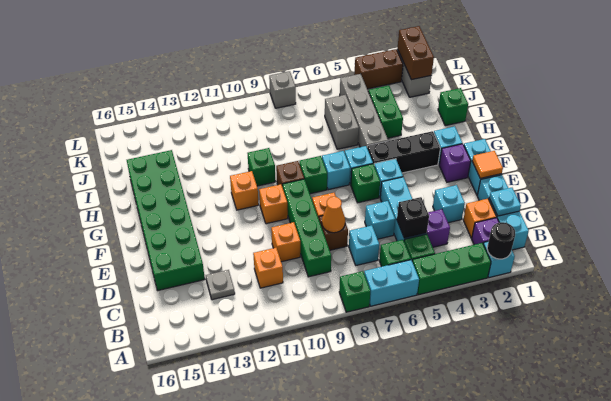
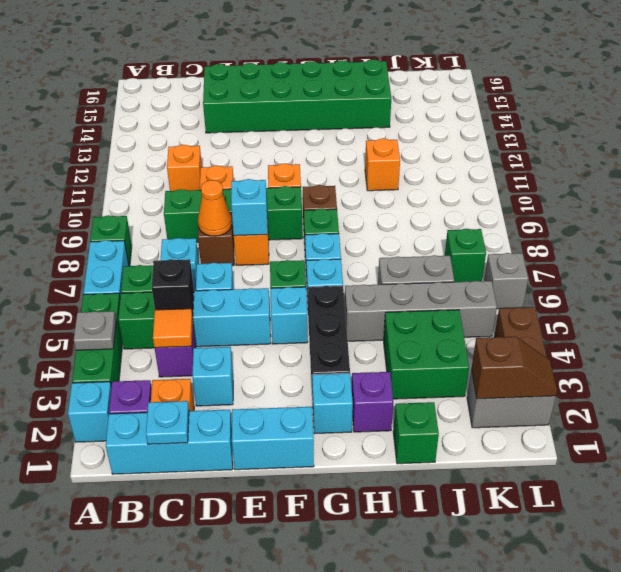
black 1x1 round brick [487,222,515,259] -> none
grey 1x1 plate [206,270,235,300] -> grey 1x1 plate moved to [74,311,116,350]
orange 1x1 tile [472,151,503,178] -> orange 1x1 tile moved to [153,309,193,348]
none -> cyan 1x1 brick [231,179,268,236]
purple 1x1 brick [439,144,471,182] -> purple 1x1 brick moved to [352,372,393,432]
orange 1x1 brick [230,171,259,210] -> orange 1x1 brick moved to [365,138,400,191]
green 1x1 brick [248,148,275,186] -> green 1x1 brick moved to [445,229,486,282]
green 1x2 brick [368,86,403,138] -> green 2x2 brick [384,310,469,399]
brown 1x2 brick [398,26,434,80] -> brown 1x2 slope [471,337,557,399]
grey 1x1 brick [269,71,296,108] -> grey 1x1 brick moved to [484,253,528,309]

